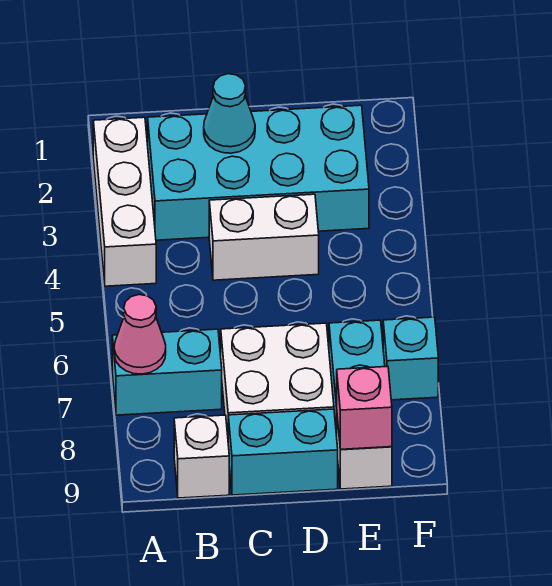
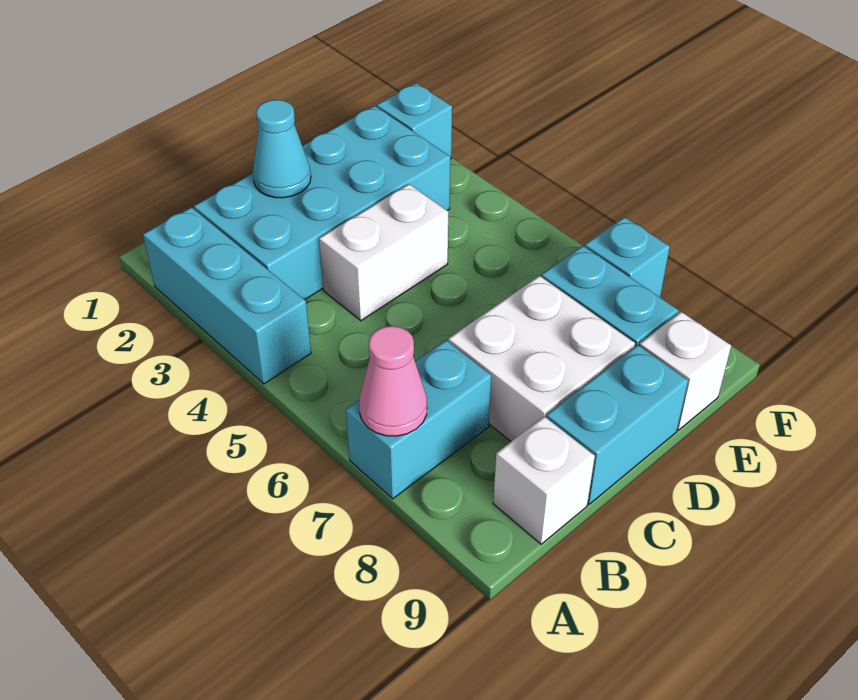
white 1x3 brick [93,117,156,286] -> cyan 1x3 brick [143,207,311,384]
pink 1x1 brick [337,366,392,449] -> none
none -> cyan 1x1 brick [377,83,452,159]

